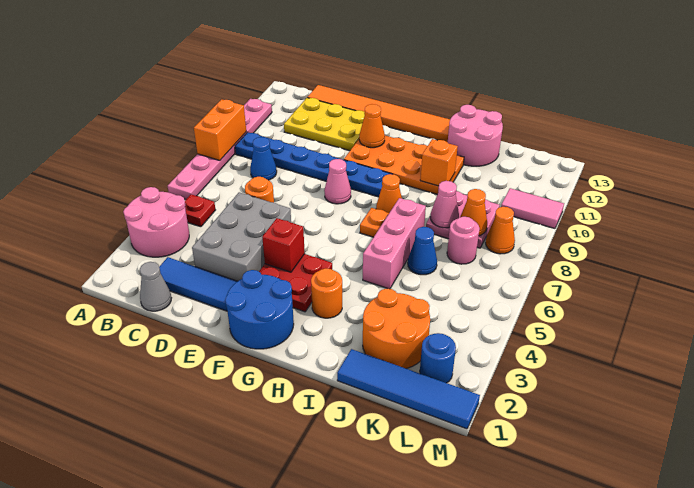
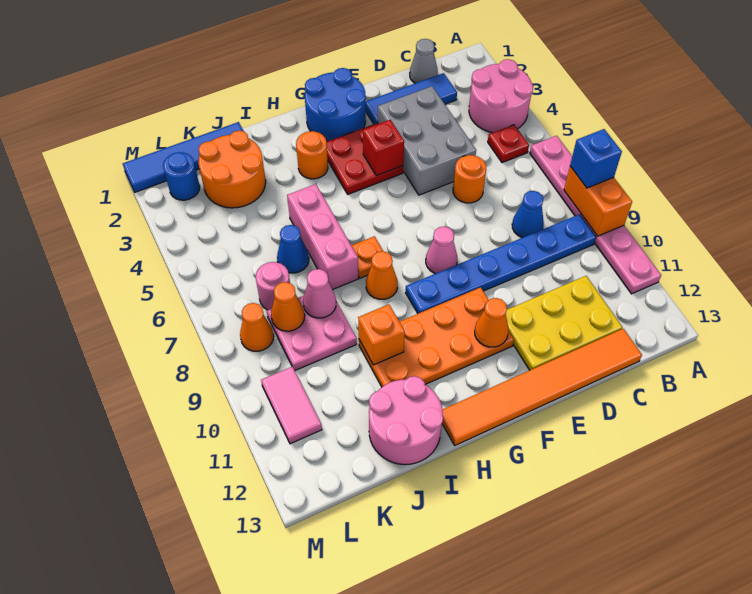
none -> blue 1x1 brick [570,129,622,188]
pink 1x2 tile [501,188,564,229] -> pink 1x2 tile turned to [261,367,322,444]

